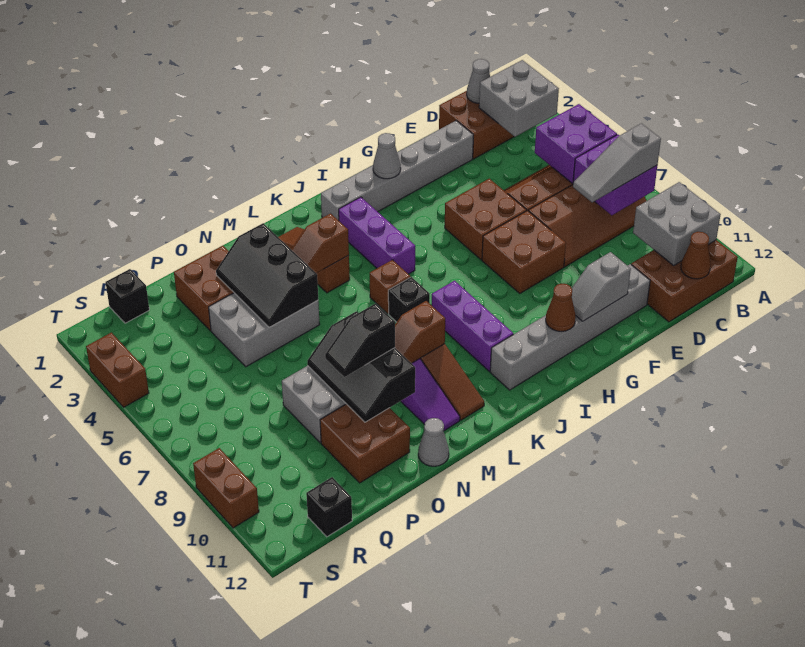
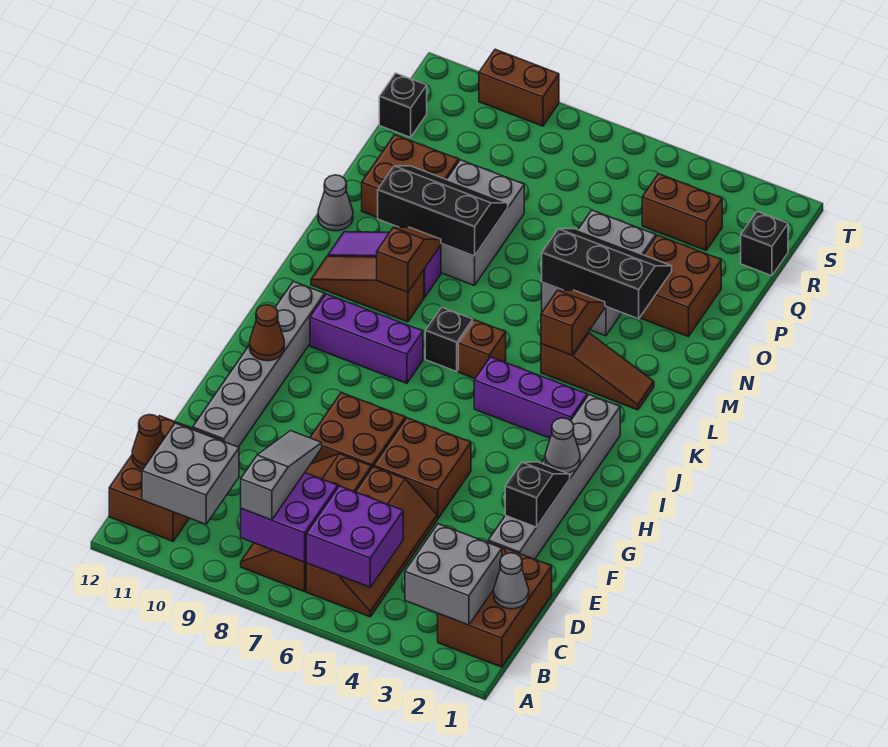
grey 1x2 slope [572,252,631,321] -> none
black 1x2 slope [325,304,395,377] -> black 1x2 slope moved to [505,462,570,527]
brown 1x2 brick [86,333,149,407] -> brown 1x2 brick moved to [642,174,722,250]

